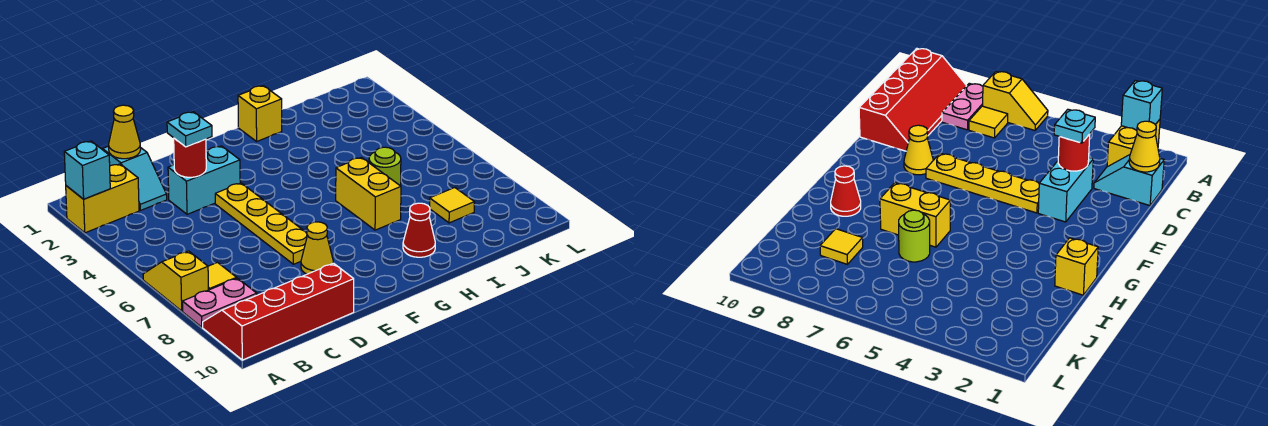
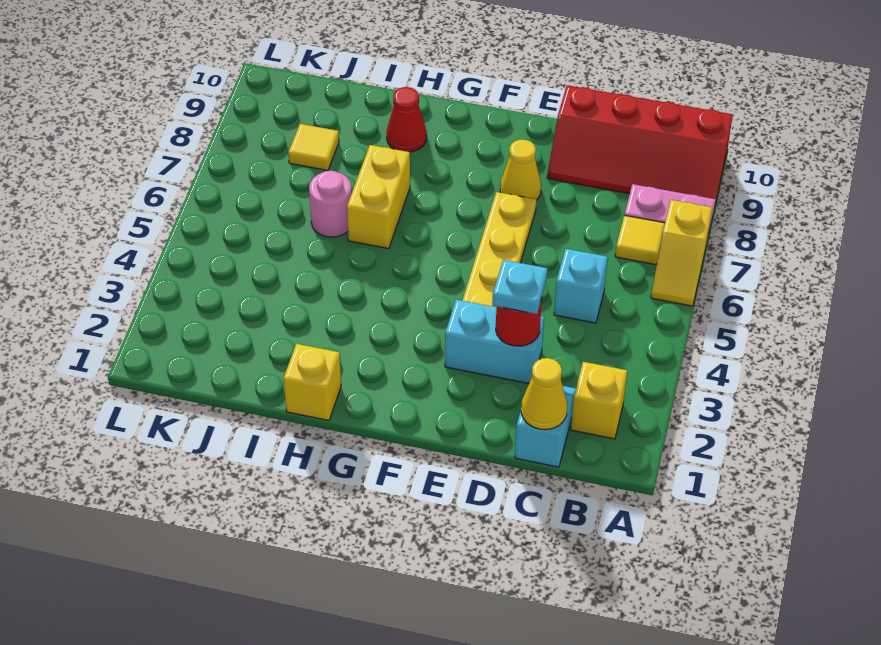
yellow 1x2 brick [66,164,139,233] -> yellow 1x1 brick [571,362,627,439]
cyan 1x1 brick [64,141,110,199] -> cyan 1x1 brick moved to [554,249,608,323]
lime 1x1 round brick [369,147,401,186] -> pink 1x1 round brick [309,171,352,237]

